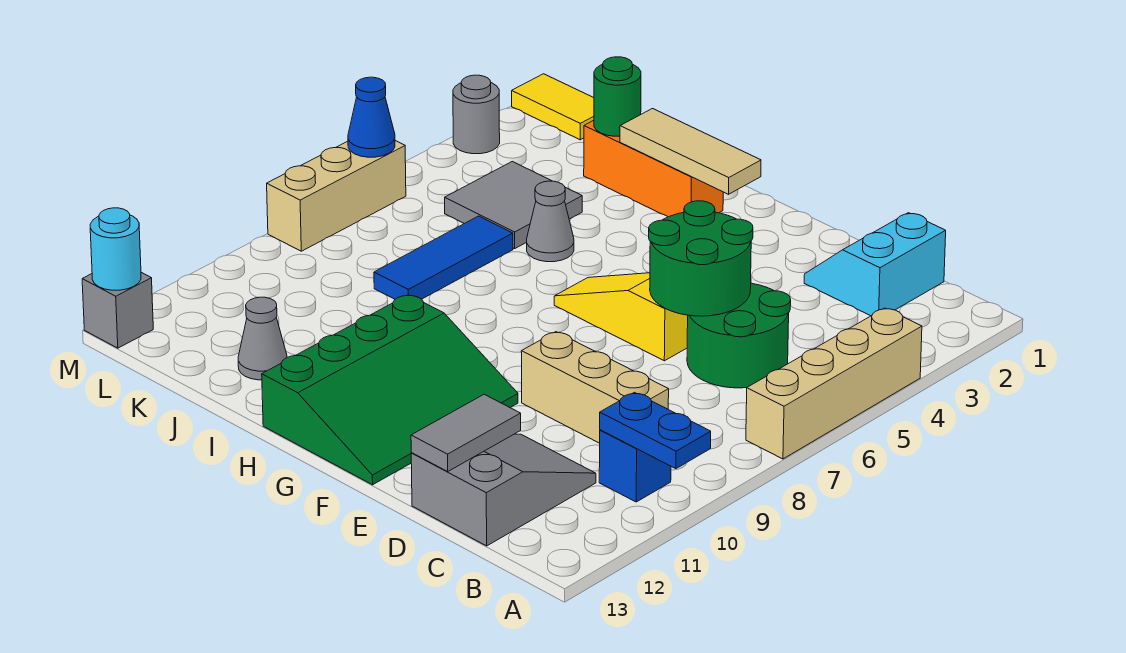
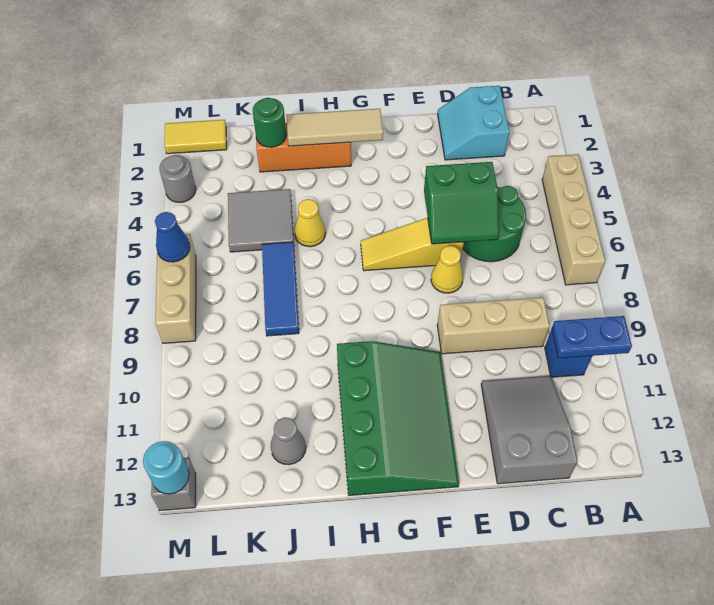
green 2x2 round brick [649,201,753,316] -> green 2x2 slope [424,162,499,244]
grey 1x2 tile [411,394,521,471] -> none
none -> yellow 1x1 cone [431,246,463,293]
grey 1x1 cone [527,181,574,262] -> yellow 1x1 cone [294,199,326,247]

